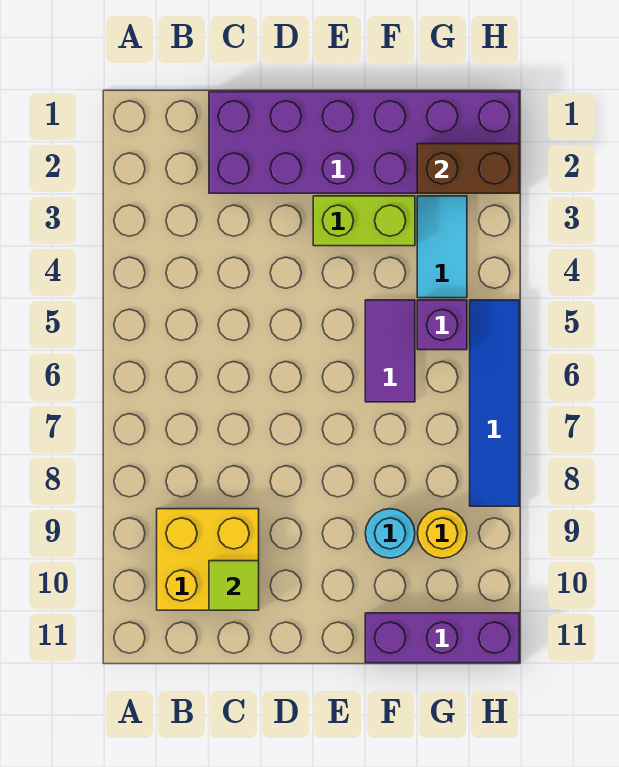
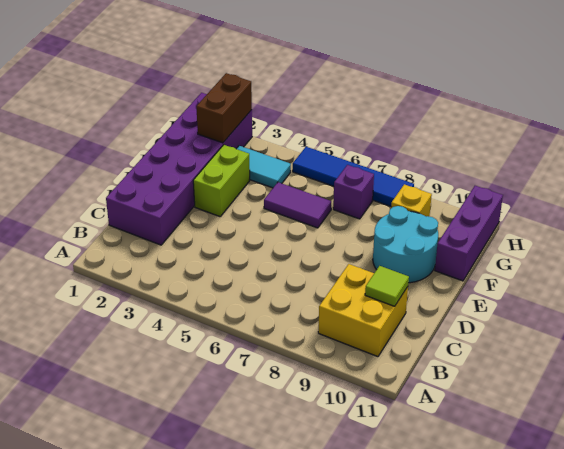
cyan 1x1 round brick [365,509,415,558] -> cyan 2x2 round brick [373,206,438,283]
purple 1x1 brick [417,300,467,350] -> purple 1x1 brick moved to [333,165,374,219]
yellow 1x1 round brick [417,509,467,558] -> yellow 1x1 brick [391,184,432,217]

